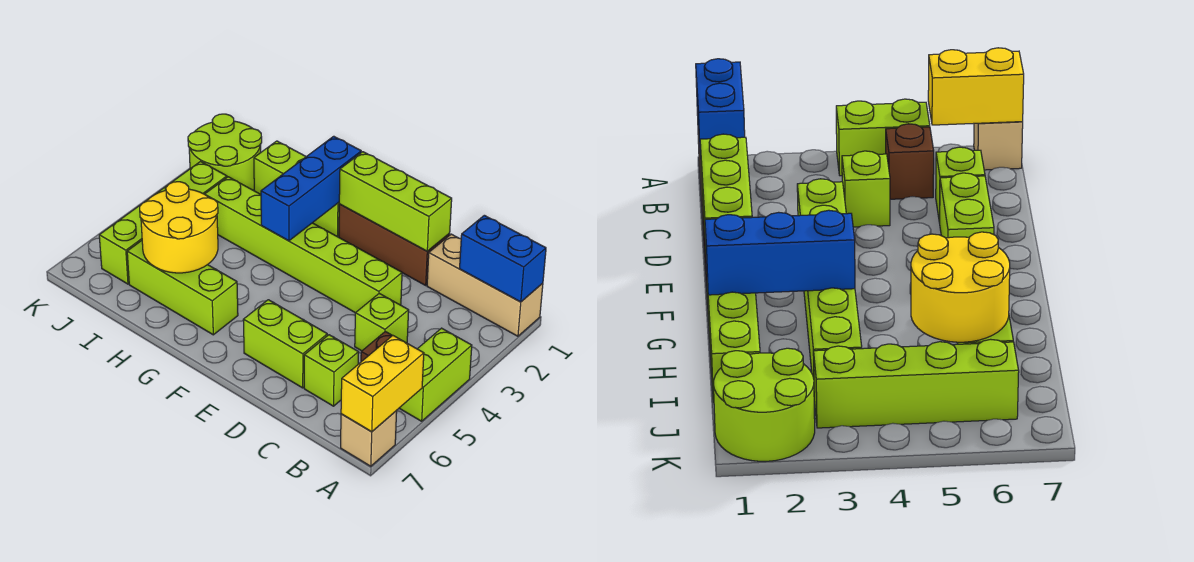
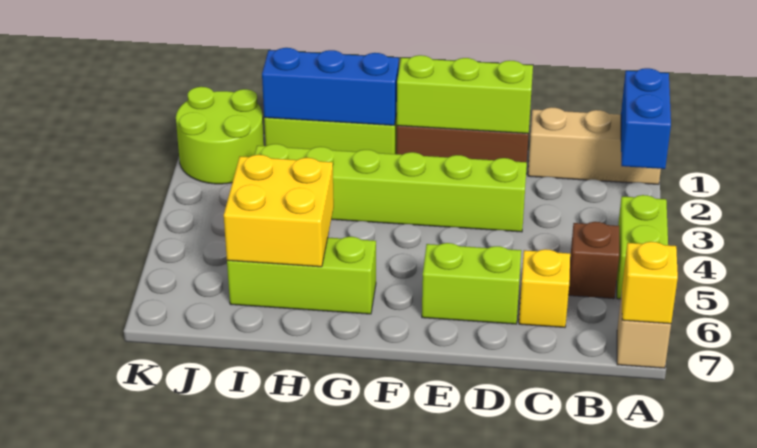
blue 1x2 brick [460,215,546,302] -> blue 1x2 brick turned to [621,68,671,169]
yellow 1x2 brick [341,336,424,432] -> yellow 1x1 brick [622,242,678,324]
lime 1x1 brick [355,293,409,351] -> none
lime 1x1 brick [304,335,359,406] -> yellow 1x1 brick [519,249,570,327]
blue 1x3 brick [261,136,361,241] -> blue 1x3 brick turned to [262,48,399,125]
yellow 2x2 round brick [140,182,218,273] -> yellow 2x2 brick [224,155,334,267]
lime 1x4 brick [99,162,227,284] -> none

